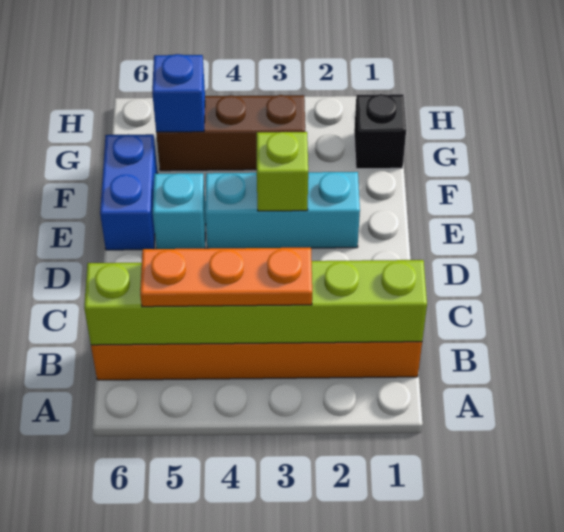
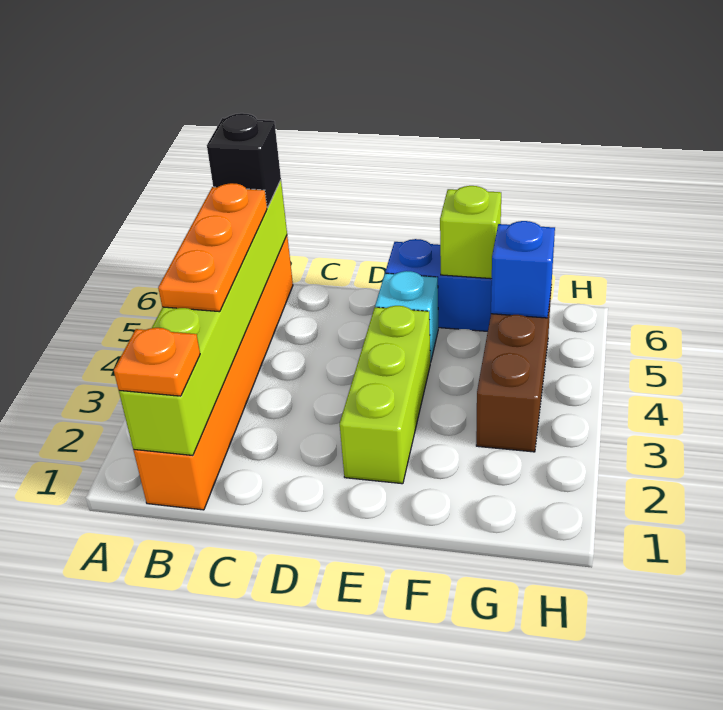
none -> orange 1x1 plate [114,328,200,396]
cyan 1x3 brick [205,172,360,249] -> lime 1x3 brick [340,306,430,484]
lime 1x1 brick [257,132,308,211] -> lime 1x1 brick moved to [440,186,501,279]
black 1x1 brick [354,94,406,169] -> black 1x1 brick moved to [207,113,281,208]

